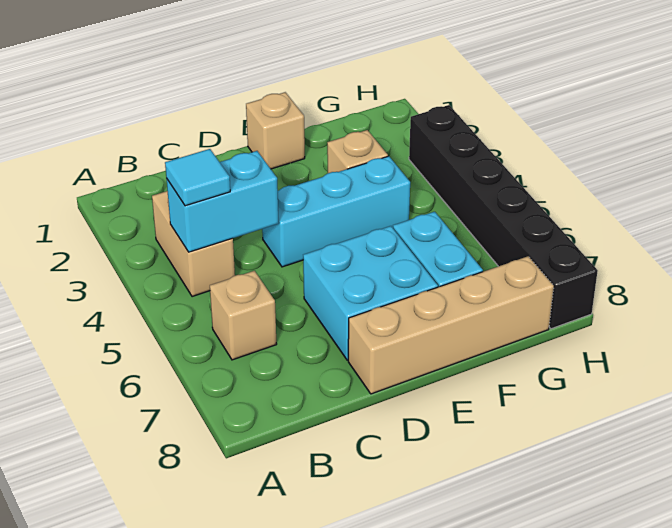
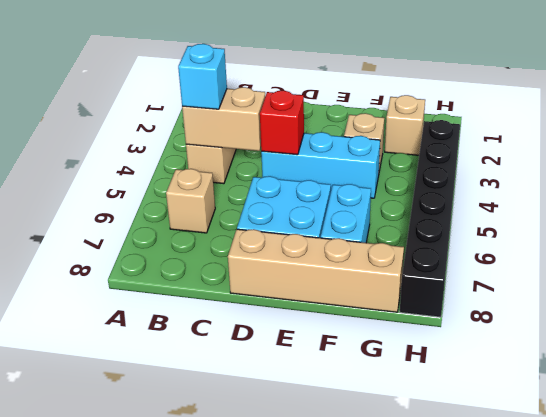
cyan 1x2 brick [166,151,279,252] -> tan 1x2 brick [182,87,265,151]
cyan 1x1 tile [165,149,230,206] -> cyan 1x1 brick [178,44,227,109]
none -> red 1x1 brick [260,91,304,155]
tan 1x1 brick [246,92,305,169] -> tan 1x1 brick moved to [385,95,425,155]

